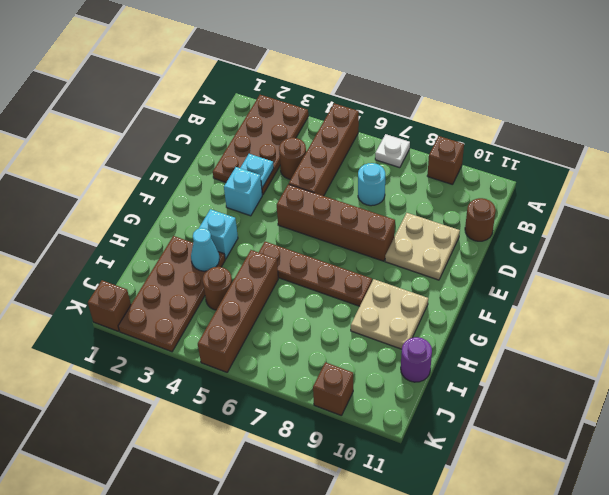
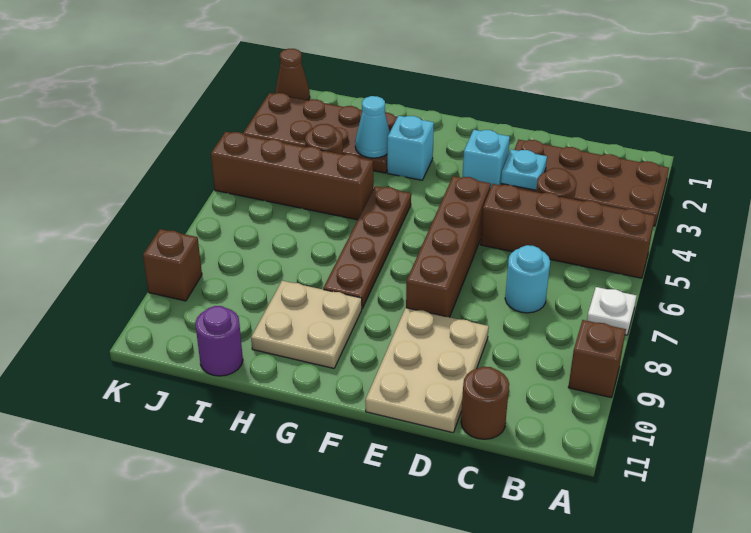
tan 2x2 plate [385,213,460,280] -> tan 2x3 plate [365,308,489,433]
brown 1x1 brick [88,280,131,331] -> brown 1x1 cone [275,49,310,100]

